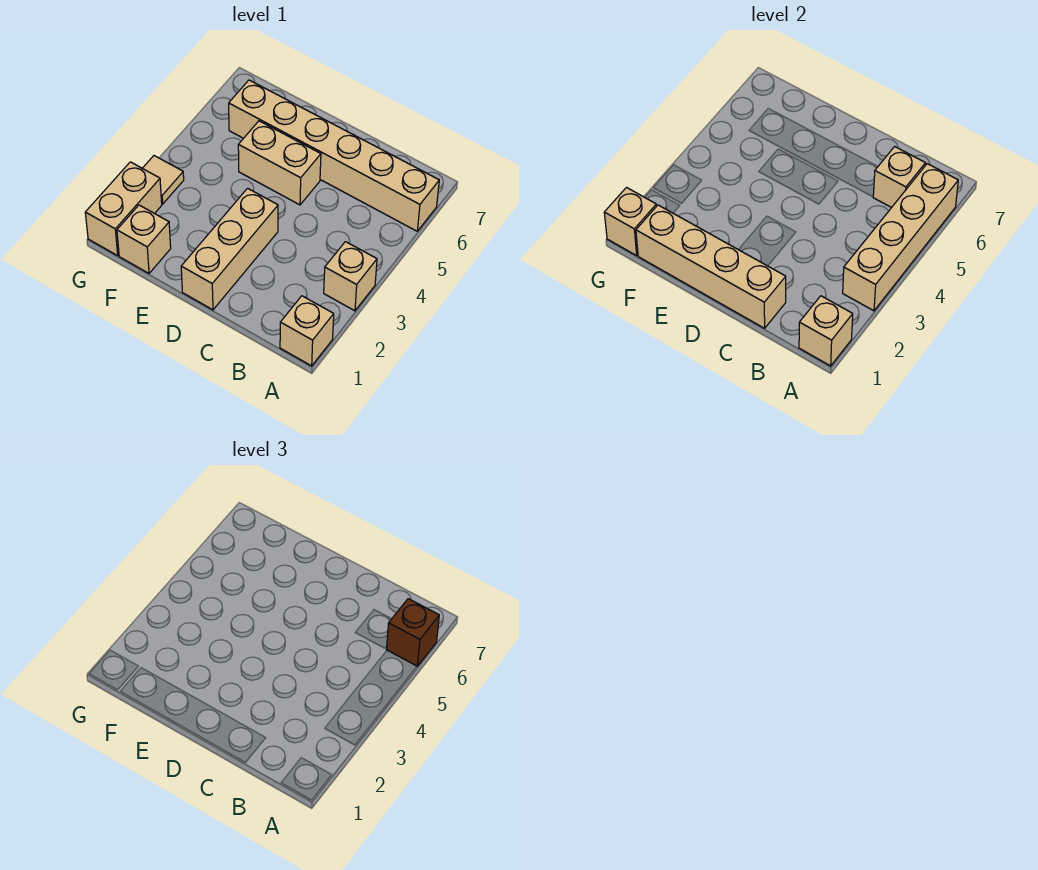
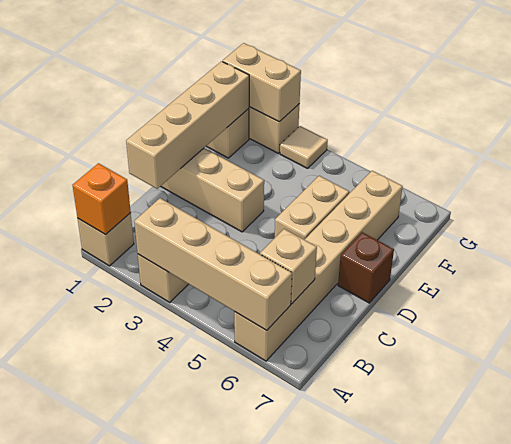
tan 1x1 brick [799,296,853,366] -> orange 1x1 brick [73,163,131,234]
brown 1x1 brick [386,599,439,666] -> brown 1x1 brick moved to [338,232,394,303]
tan 1x1 brick [604,188,656,256] -> tan 1x2 brick [223,43,301,122]

